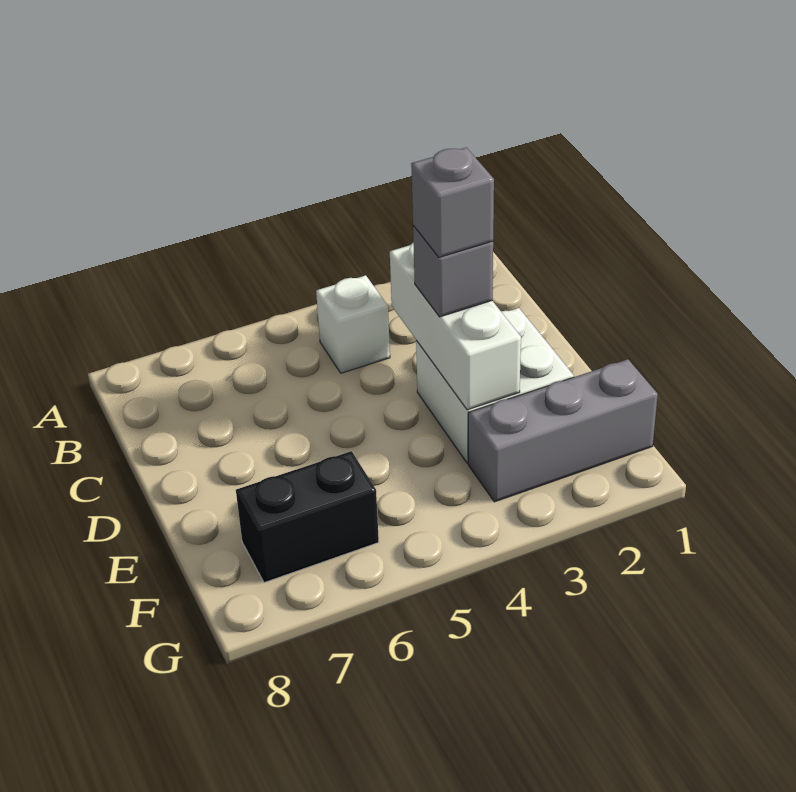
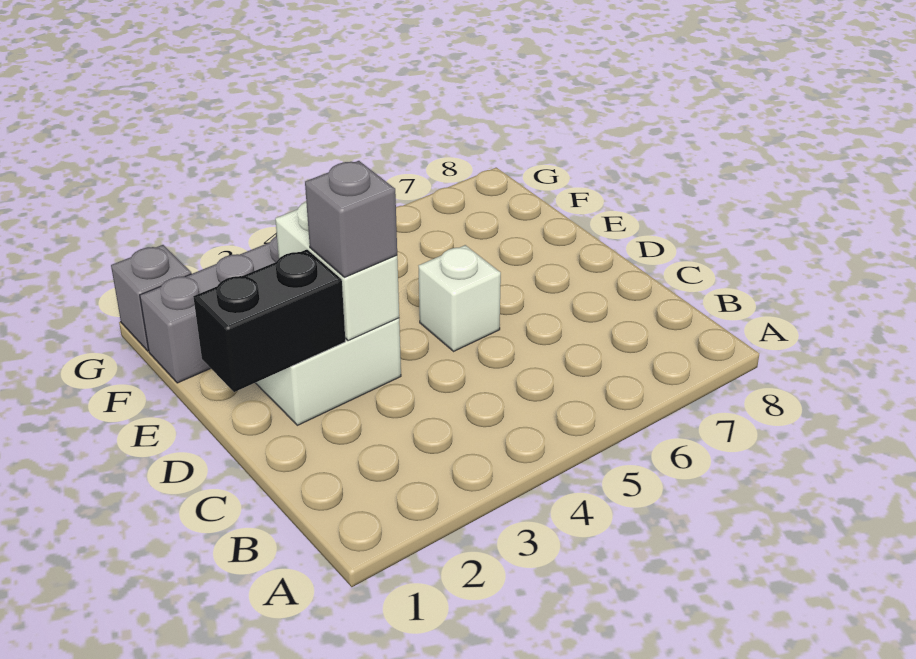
white 1x1 brick [316,275,390,373] -> white 1x1 brick moved to [419,245,501,351]
white 1x3 brick [390,243,521,410] -> white 1x2 brick [275,202,399,341]
grey 1x1 brick [411,148,494,257] -> grey 1x1 brick moved to [111,245,191,351]
black 1x2 brick [236,451,379,583] -> black 1x2 brick moved to [193,250,345,392]

